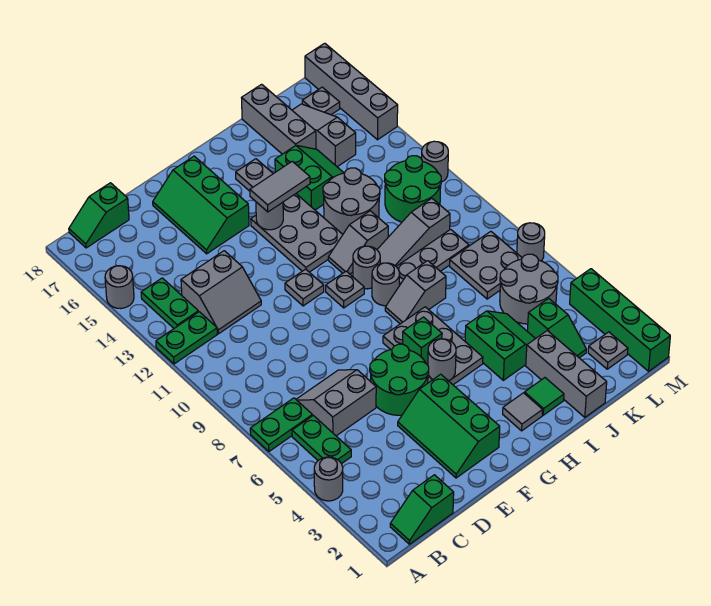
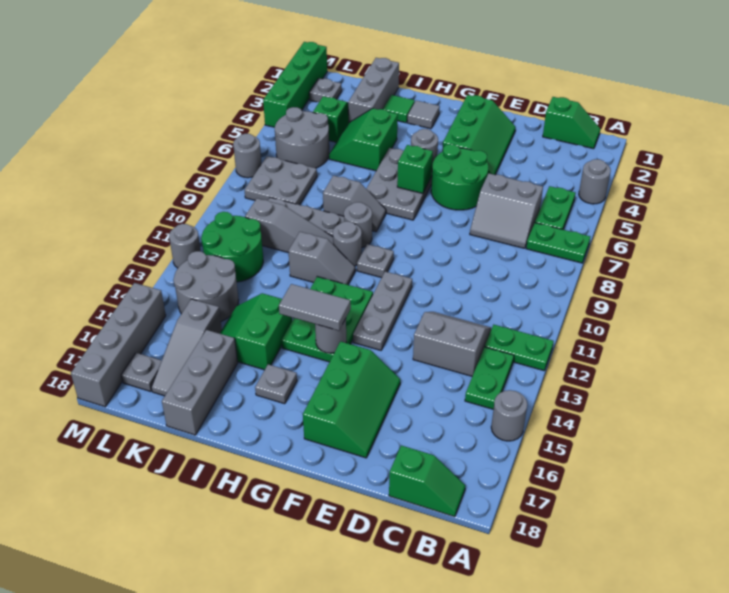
grey 1x1 plate [285,269,324,306] -> grey 1x3 plate [353,272,412,350]
grey 2x3 plate [251,194,343,272] -> green 2x3 plate [281,277,373,362]
grey 2x2 round brick [323,168,380,234] -> grey 2x2 round brick moved to [173,251,238,321]

